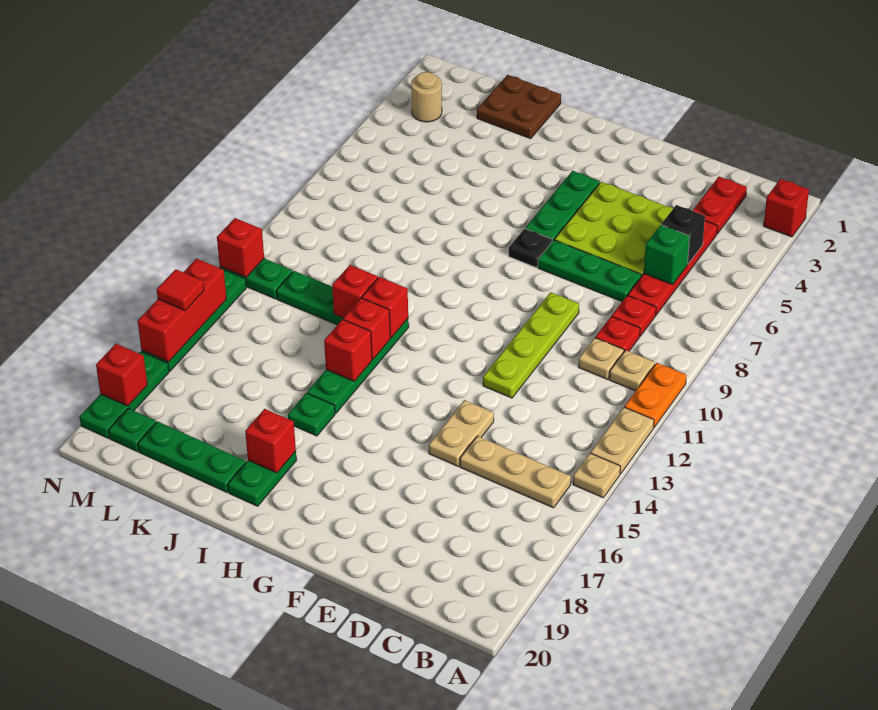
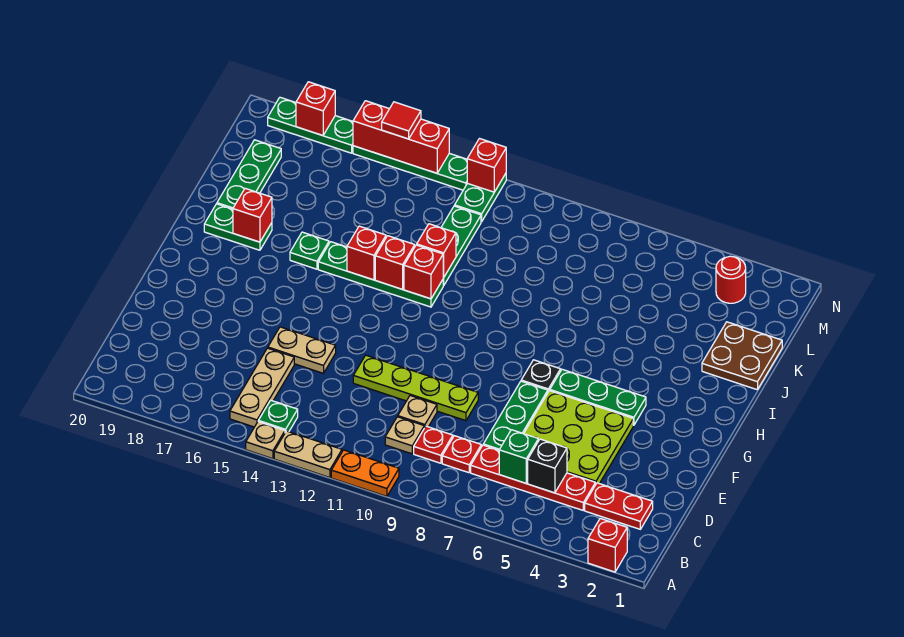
tan 1x1 plate [609,350,655,391] -> tan 1x1 plate moved to [398,396,437,428]
tan 1x1 round brick [411,72,442,122] -> red 1x1 round brick [716,256,746,303]
green 1x1 plate [109,408,156,452] -> green 1x1 plate moved to [258,400,298,432]

